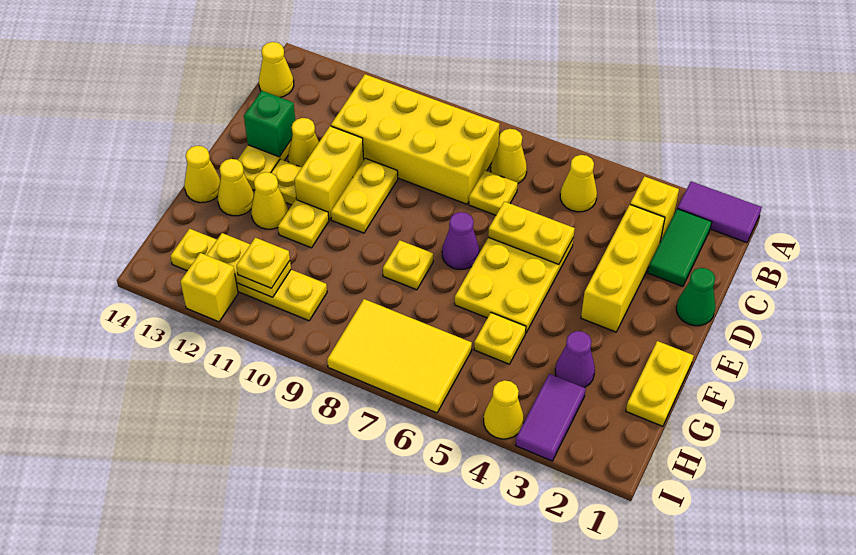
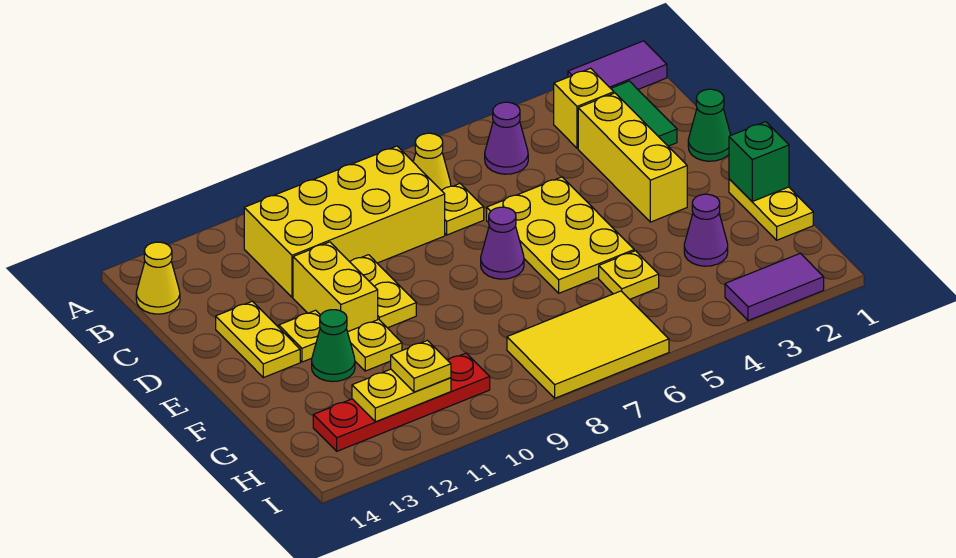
yellow 1x1 cone [560,155,597,212] -> purple 1x1 cone [485,102,528,174]
yellow 1x2 plate [488,201,575,264] -> none
yellow 1x1 cone [288,118,319,167] -> none
green 1x1 brick [244,91,295,157] -> green 1x1 brick moved to [729,122,789,201]
yellow 1x1 plate [383,240,433,290] -> none
yellow 1x1 cone [251,172,288,229] -> green 1x1 cone [312,310,355,381]
yellow 1x1 cone [218,159,254,216] -> none
yellow 1x1 cone [184,146,220,203] -> none
purple 1x2 tile [515,374,586,461] -> purple 1x2 tile turned to [725,253,824,321]
yellow 1x4 plate [170,229,327,321] -> red 1x4 plate [313,353,490,451]
yellow 1x1 cone [484,380,524,439] -> none
yellow 1x1 brick [180,253,238,322] -> none

